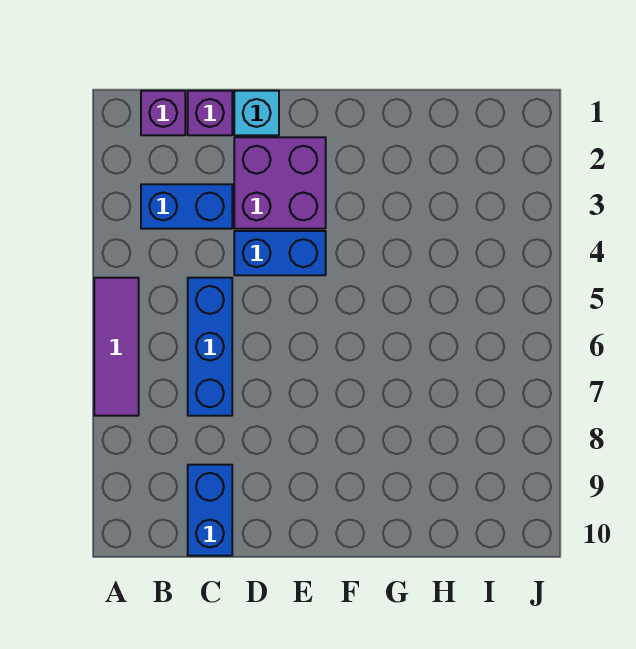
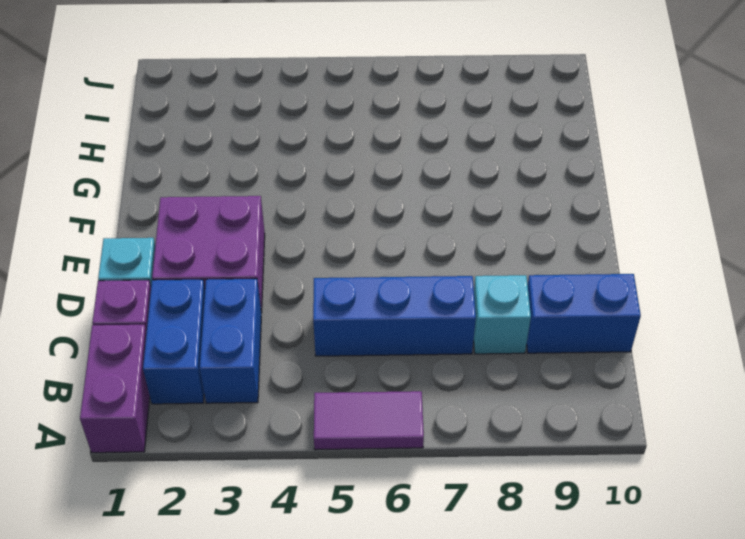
purple 1x3 tile [94,278,139,416] -> purple 1x2 tile [314,391,424,450]
purple 1x1 brick [141,91,185,135] -> purple 1x2 brick [80,325,150,453]
none -> cyan 1x1 brick [474,275,531,354]
blue 1x2 brick [234,231,326,275] -> blue 1x2 brick moved to [143,279,205,404]

